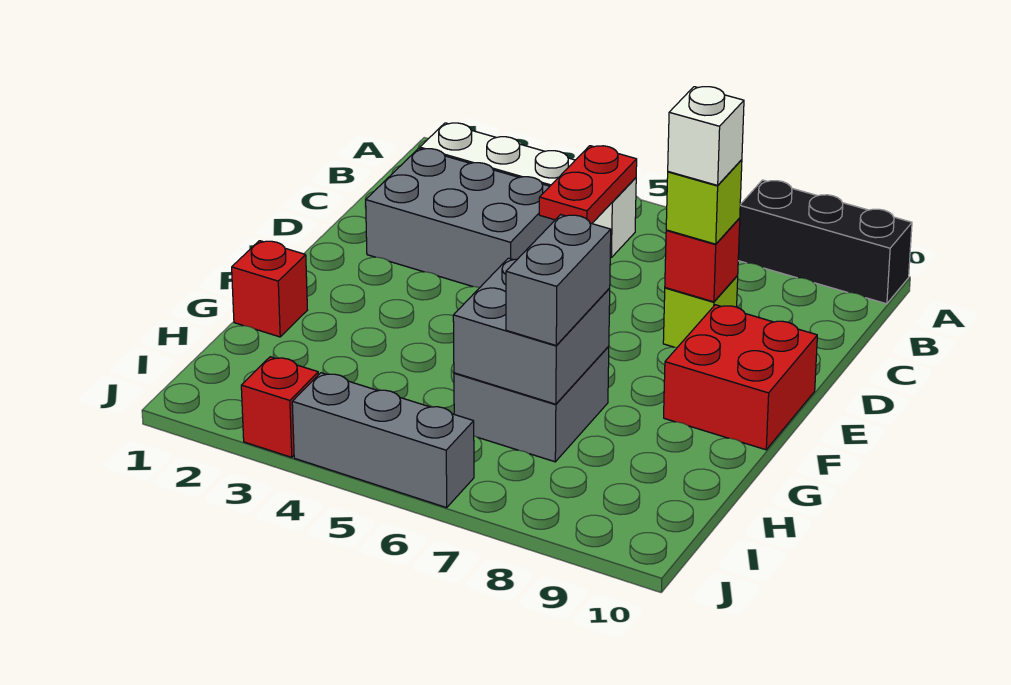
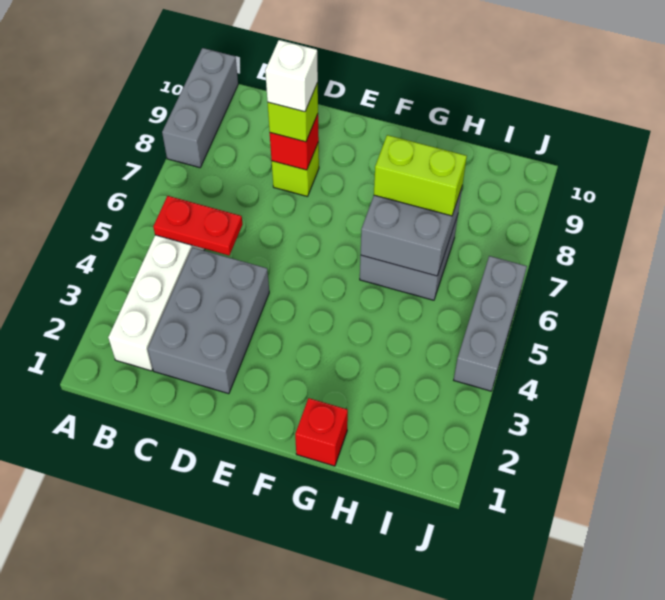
black 1x3 brick [738,180,912,304] -> grey 1x3 brick [162,48,238,168]
red 2x2 brick [664,305,817,450] -> none
grey 1x2 brick [506,215,611,345] -> lime 1x2 brick [374,135,467,216]
red 1x1 brick [241,357,318,457] -> none

